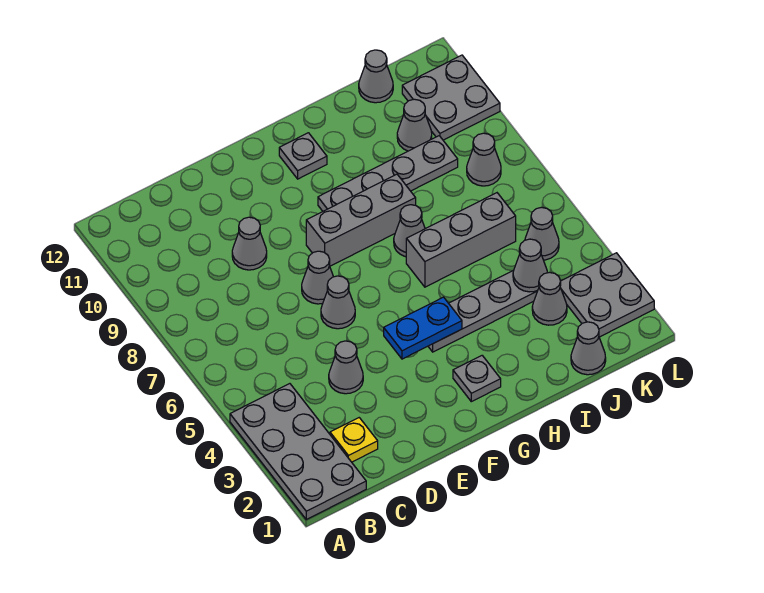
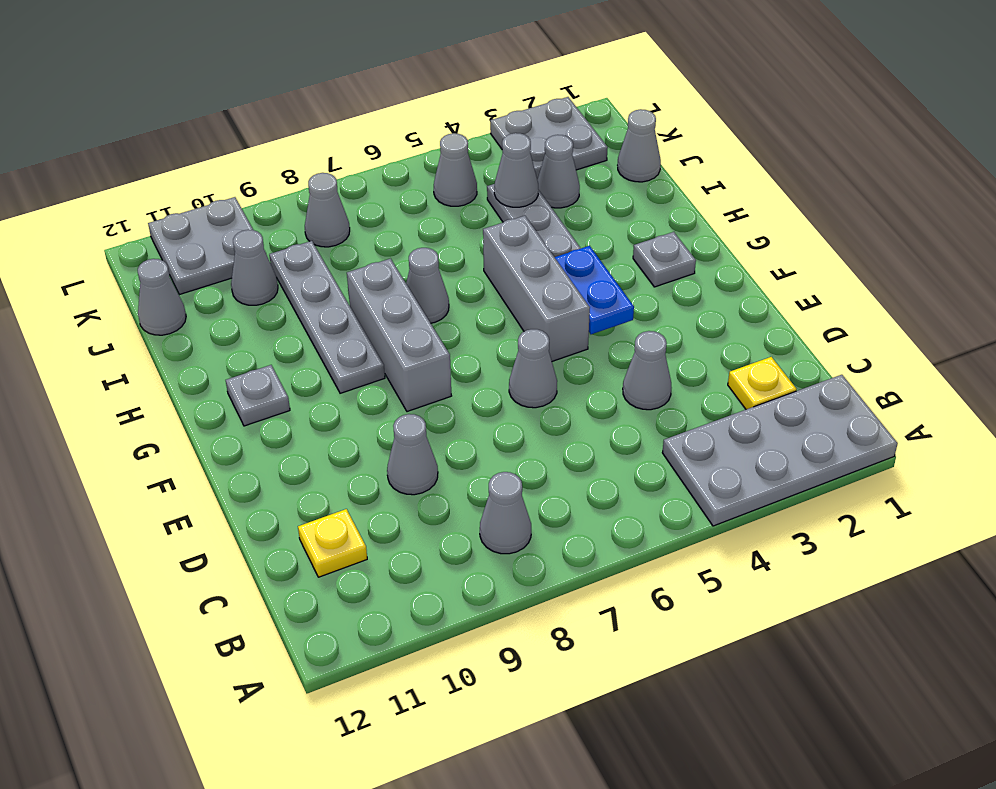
none -> yellow 1x1 plate [298,509,367,577]
grey 1x1 cone [302,251,333,304] -> grey 1x1 cone moved to [480,472,531,554]
grey 1x3 brick [406,193,516,287] -> grey 1x3 brick moved to [483,216,590,361]

